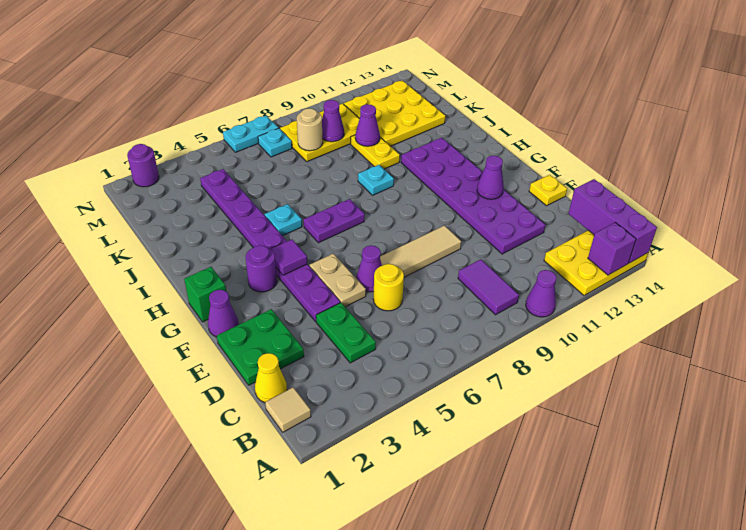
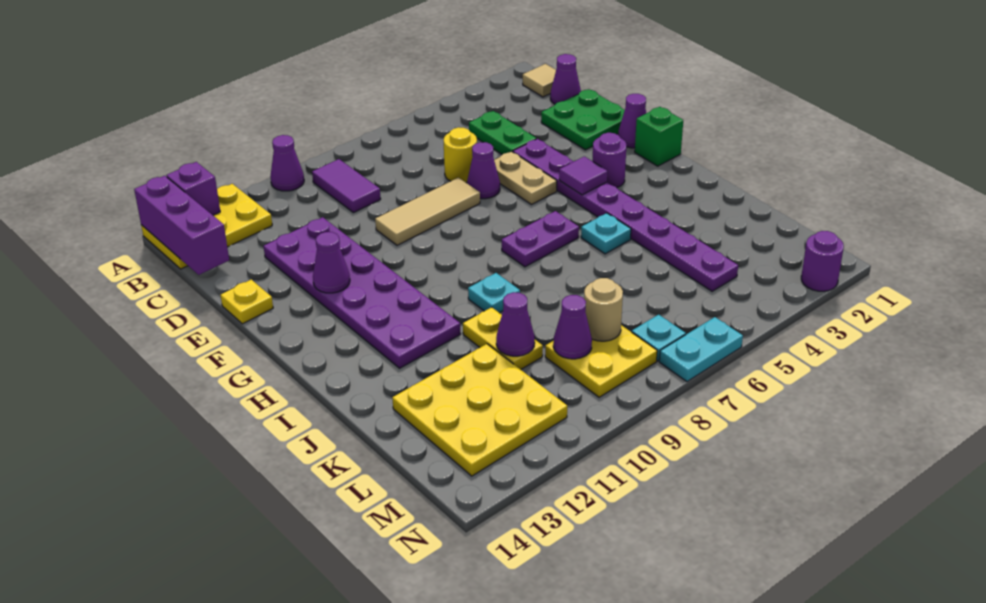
yellow 1x1 cone [255,353,287,402] -> purple 1x1 cone [550,54,581,104]
yellow 2x3 plate [280,104,360,162] -> yellow 2x2 plate [545,325,657,397]

